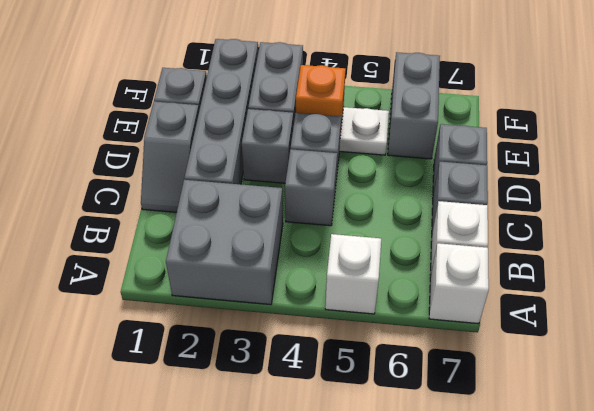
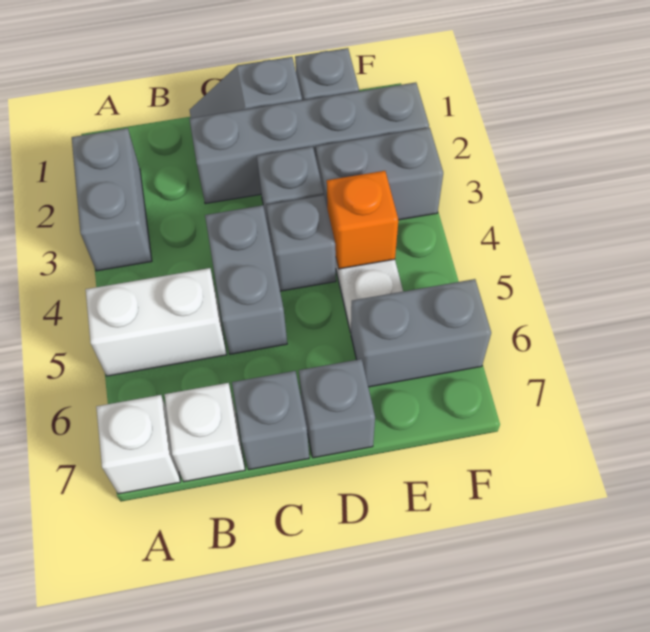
grey 2x2 brick [166,180,283,305] -> grey 1x2 brick [72,128,152,271]
white 1x1 brick [325,234,381,314] -> white 1x2 brick [86,268,227,376]
grey 1x1 brick [285,149,337,226] -> grey 1x2 brick [205,205,287,354]

